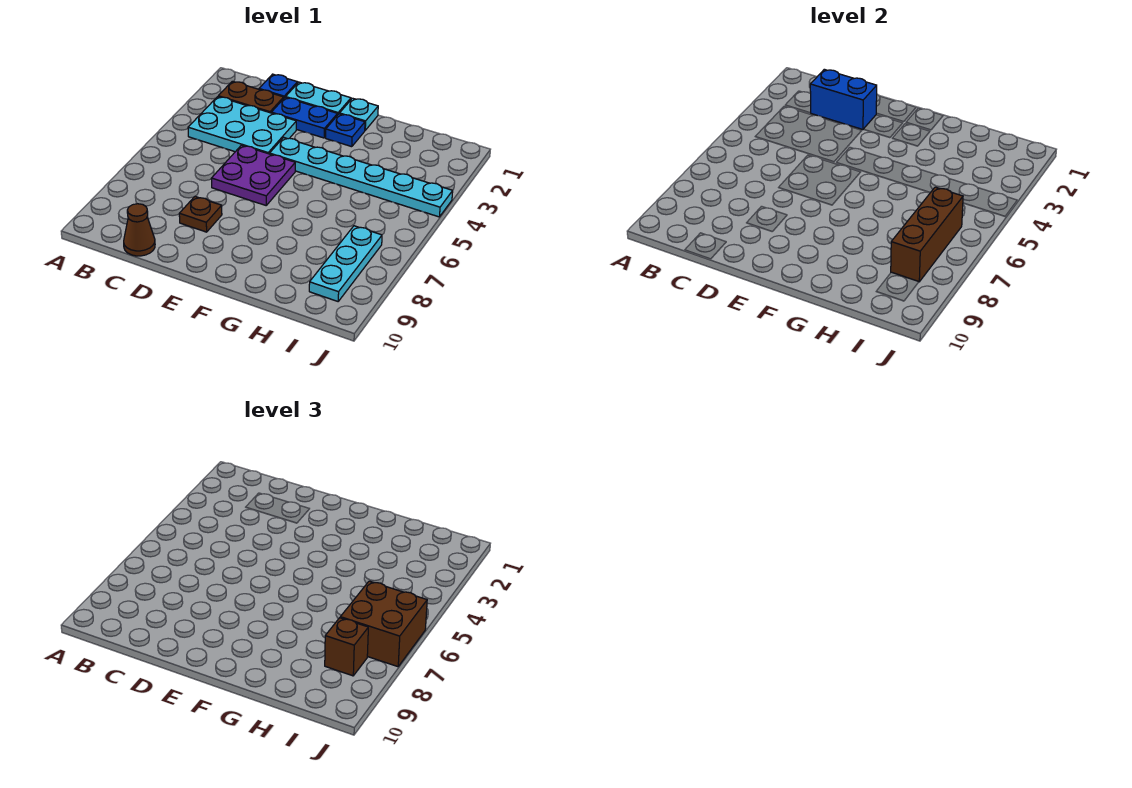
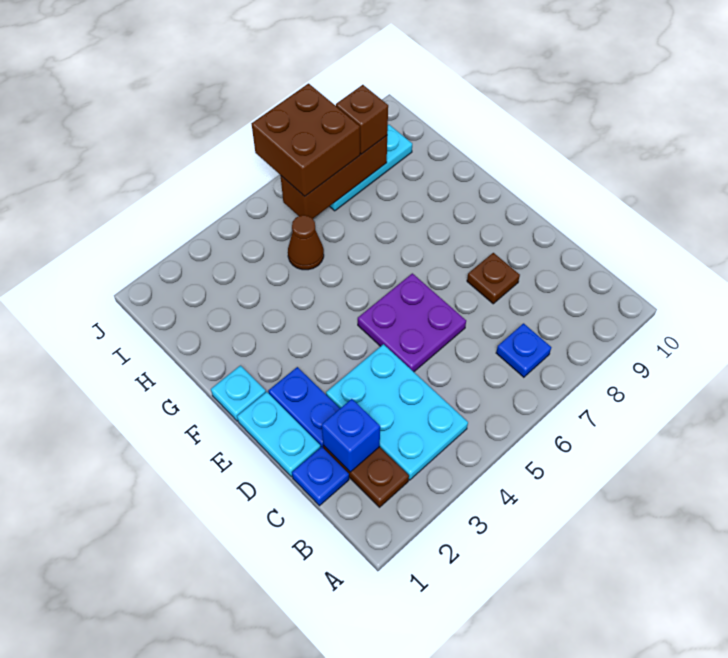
blue 1x2 brick [810,69,877,130] -> blue 1x1 brick [322,399,380,472]
brown 1x1 cone [124,204,155,256] -> brown 1x1 cone moved to [288,215,324,270]
cyan 1x6 plate [270,137,453,217] -> none
blue 1x1 plate [326,114,365,147] -> blue 1x1 plate moved to [496,323,551,377]

